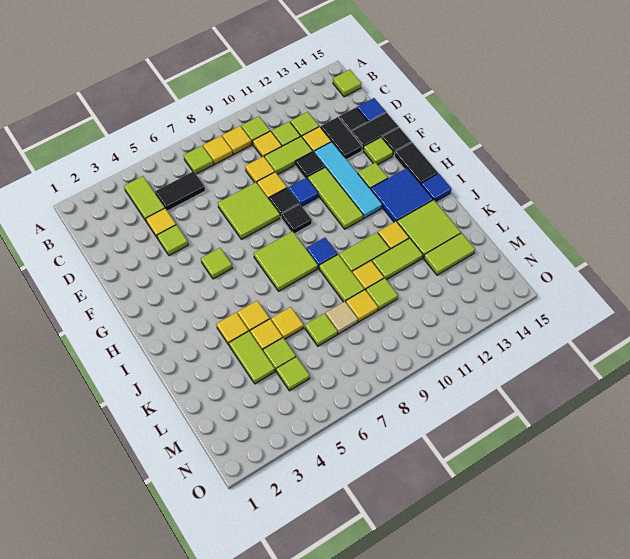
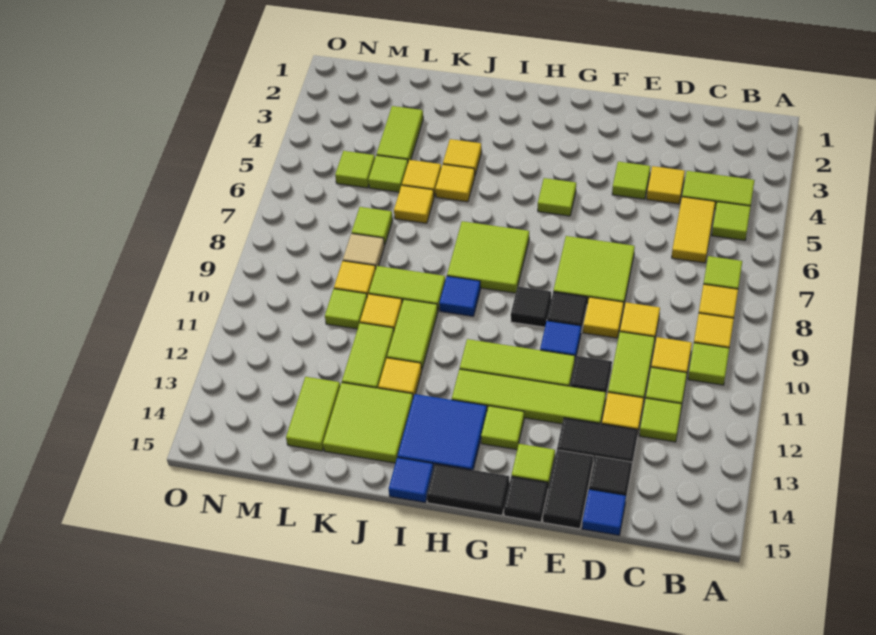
lime 1x1 tile [333,70,361,97] -> lime 1x1 tile moved to [712,202,751,240]
black 1x2 tile [155,171,205,211] -> yellow 1x2 tile [672,197,715,263]
cyan 1x4 tile [314,142,382,218] -> lime 1x4 tile [452,369,606,424]
lime 1x2 tile [229,331,275,384] -> lime 1x2 tile turned to [377,106,423,162]

